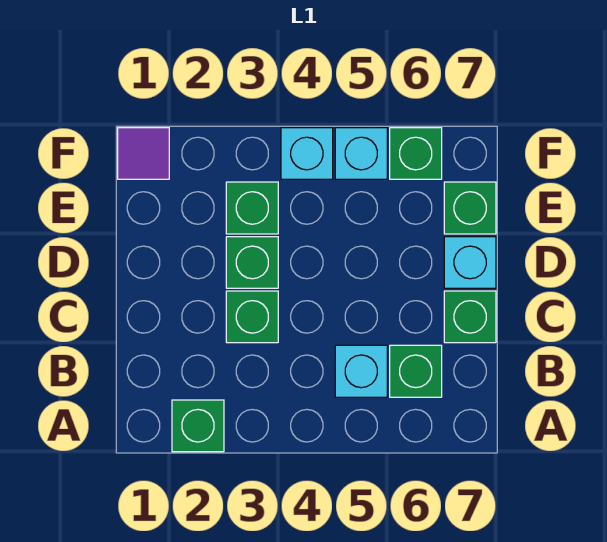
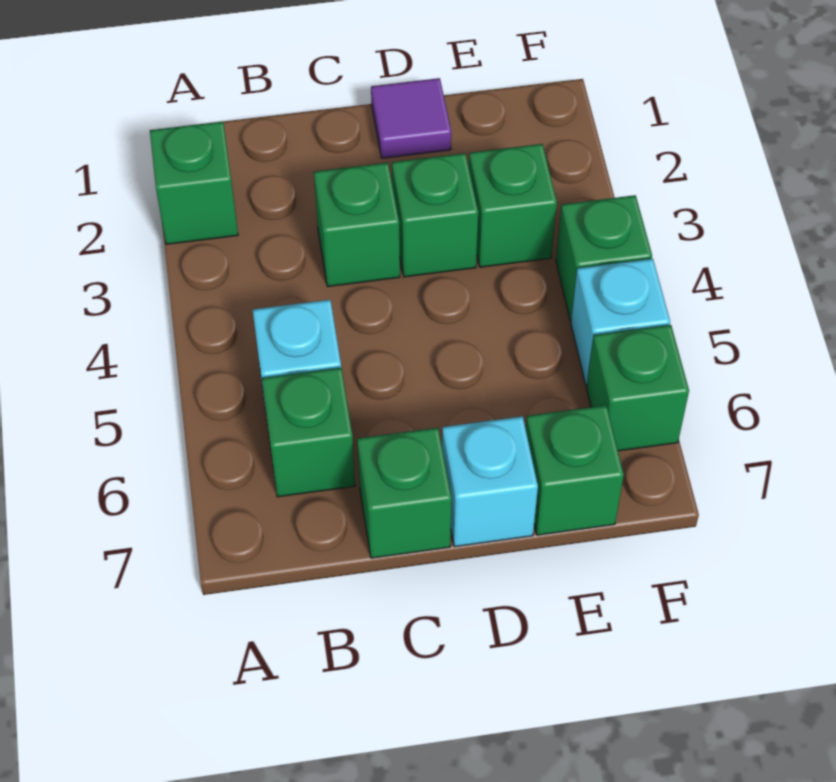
purple 1x1 tile [118,128,169,179] -> purple 1x1 tile moved to [371,78,451,158]
cyan 1x1 brick [281,128,333,179] -> green 1x1 brick [556,195,652,320]

